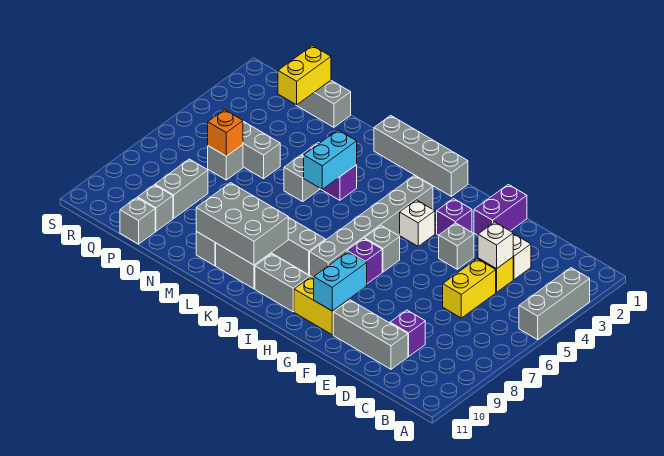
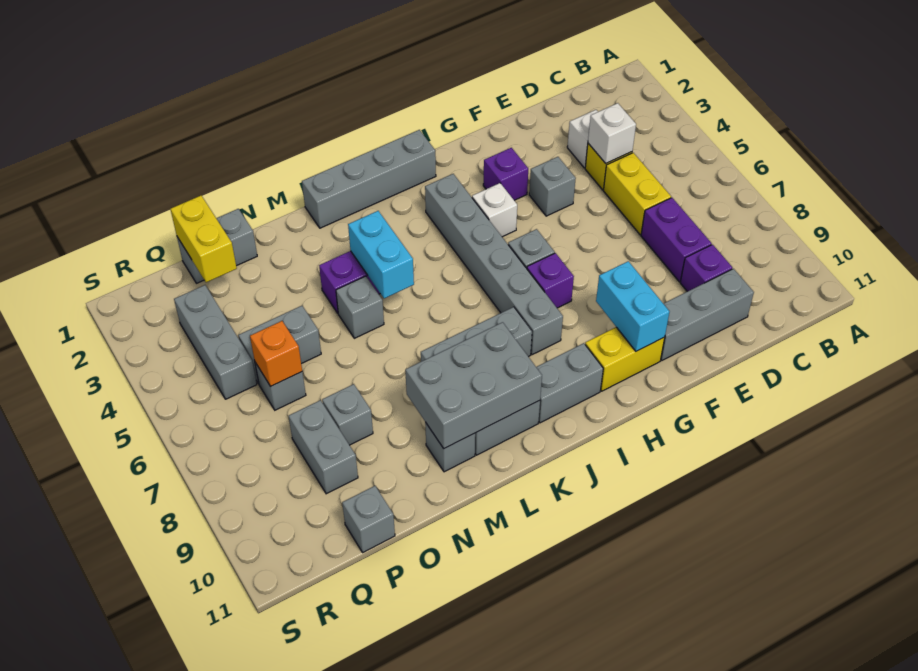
grey 1x3 brick [519,268,590,340] -> grey 1x3 brick moved to [174,285,257,399]
purple 1x2 brick [474,185,527,235] -> purple 1x2 brick moved to [641,198,712,282]
grey 1x1 brick [137,185,173,231] -> grey 1x1 brick moved to [322,384,373,445]

